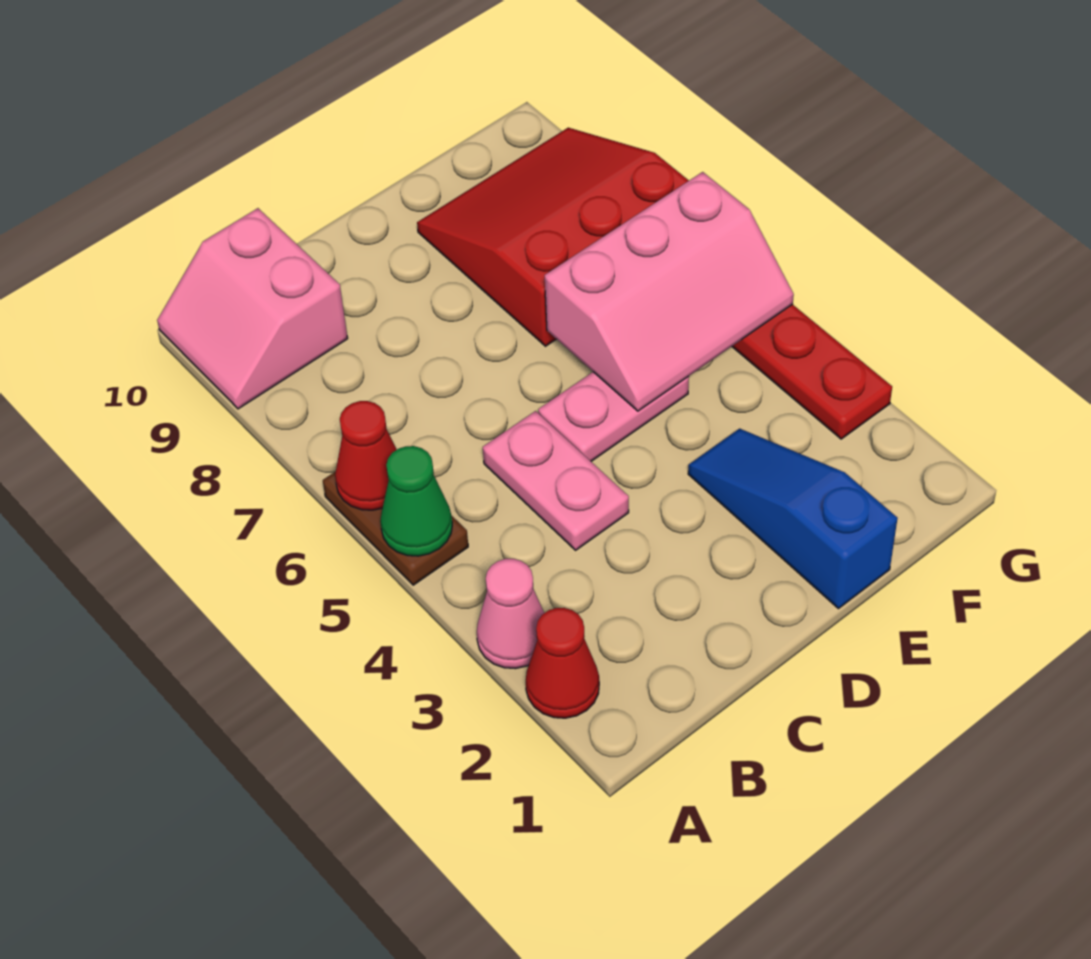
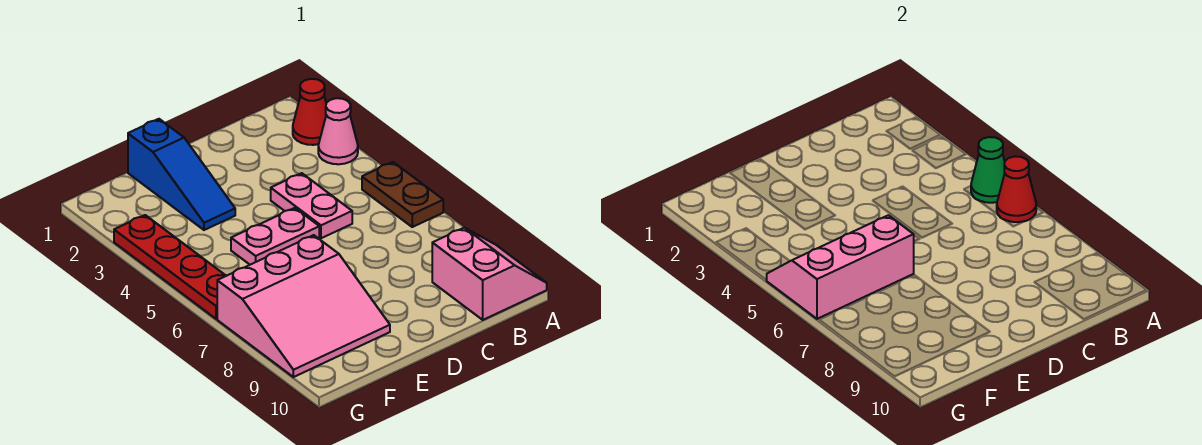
red 3x3 slope [417,128,689,346] -> pink 3x3 slope [217,235,390,377]

